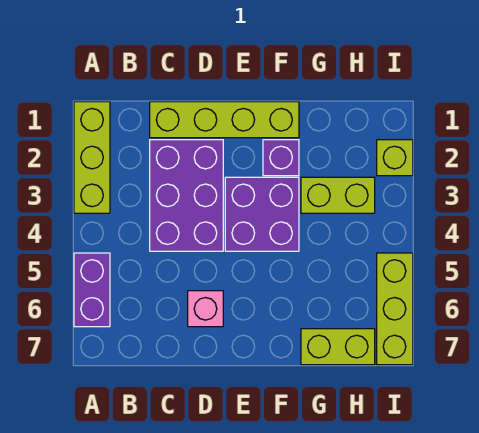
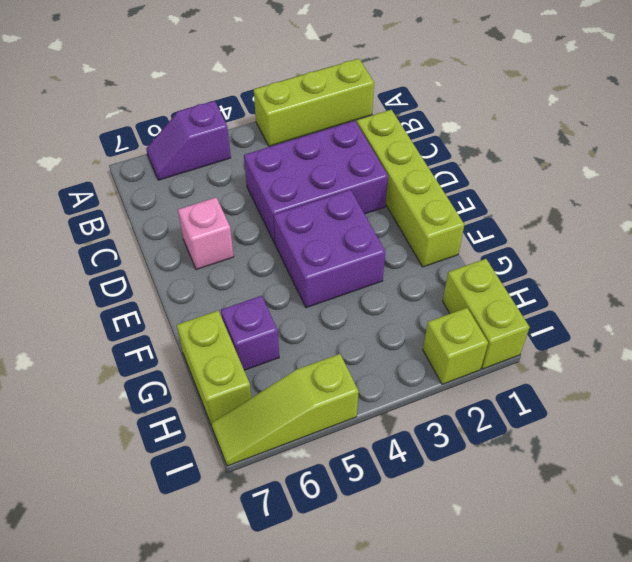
purple 1x2 brick [74,253,110,327] -> purple 1x2 slope [146,101,231,180]
purple 1x1 brick [263,140,299,176] -> purple 1x1 brick moved to [221,296,279,370]
lime 1x2 brick [301,177,375,213] -> lime 1x2 brick moved to [443,259,530,369]
lime 1x3 brick [377,253,413,365] -> lime 1x3 slope [211,354,359,466]

